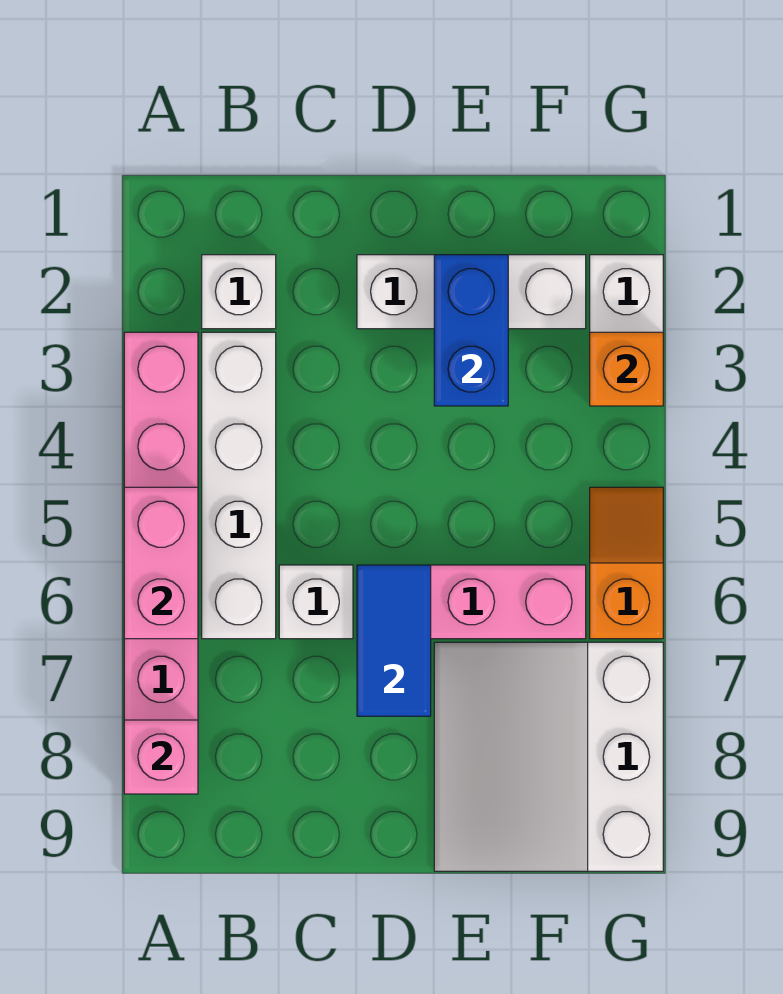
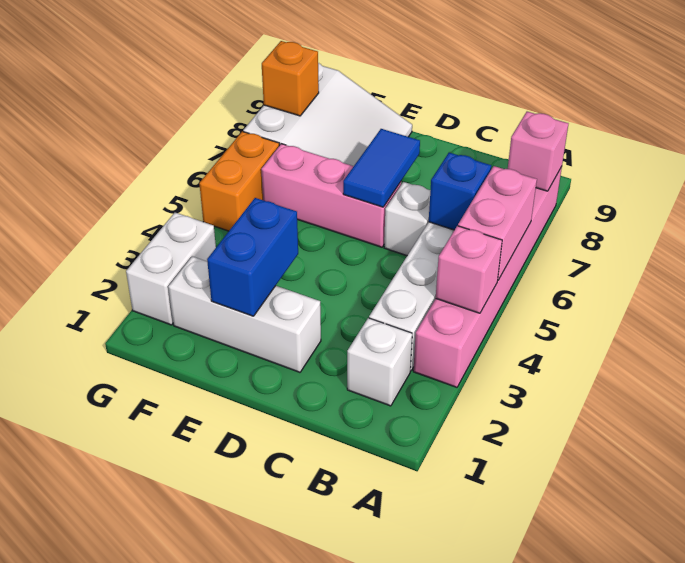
none -> pink 1x1 brick [436,226,502,313]
none -> blue 1x1 brick [429,153,491,230]
orange 1x1 brick [590,332,663,406] -> orange 1x1 brick moved to [262,41,319,116]
orange 1x2 slope [590,487,663,639] -> orange 1x2 brick [199,131,279,231]

